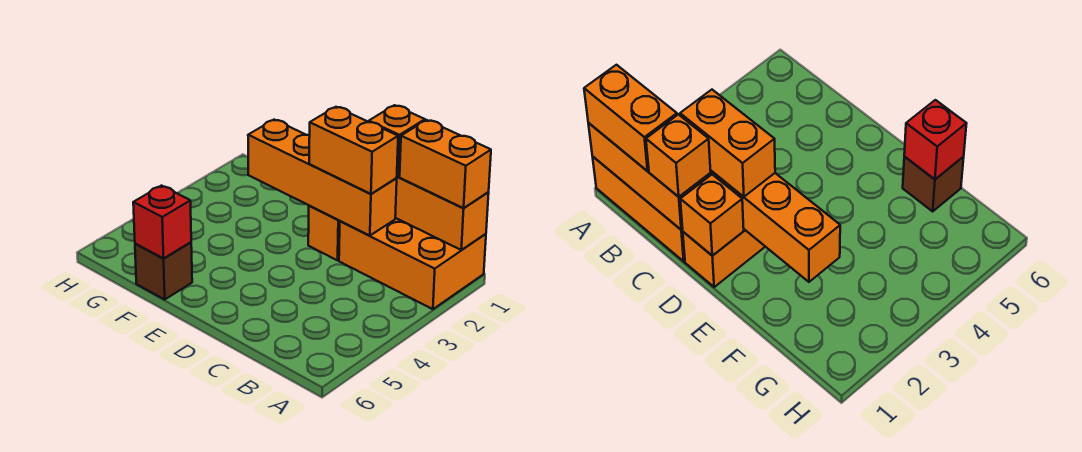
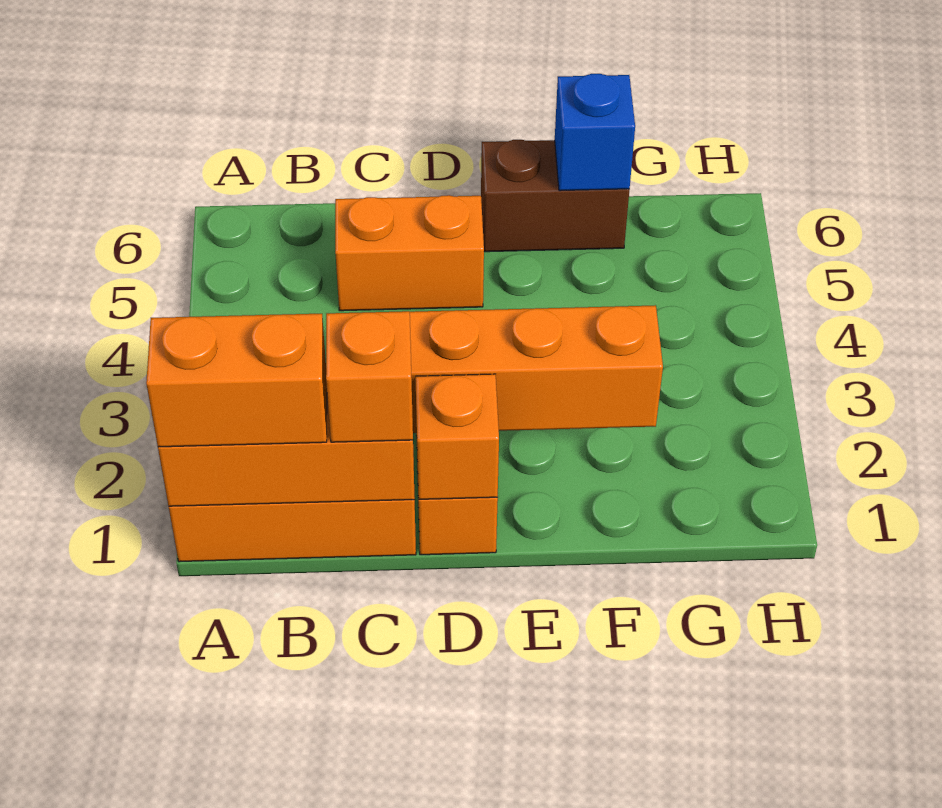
orange 1x2 brick [309,107,398,194] -> orange 1x2 brick moved to [335,195,484,311]
brown 1x1 brick [135,242,192,299] -> brown 1x2 brick [481,140,629,252]
red 1x1 brick [133,186,191,259] -> blue 1x1 brick [555,74,635,191]

